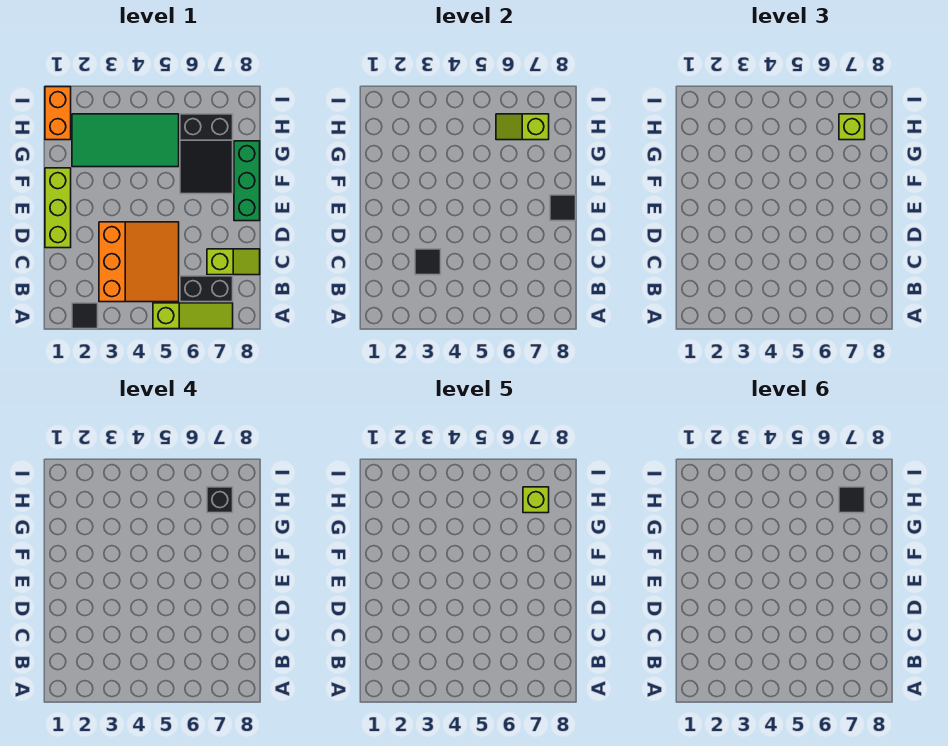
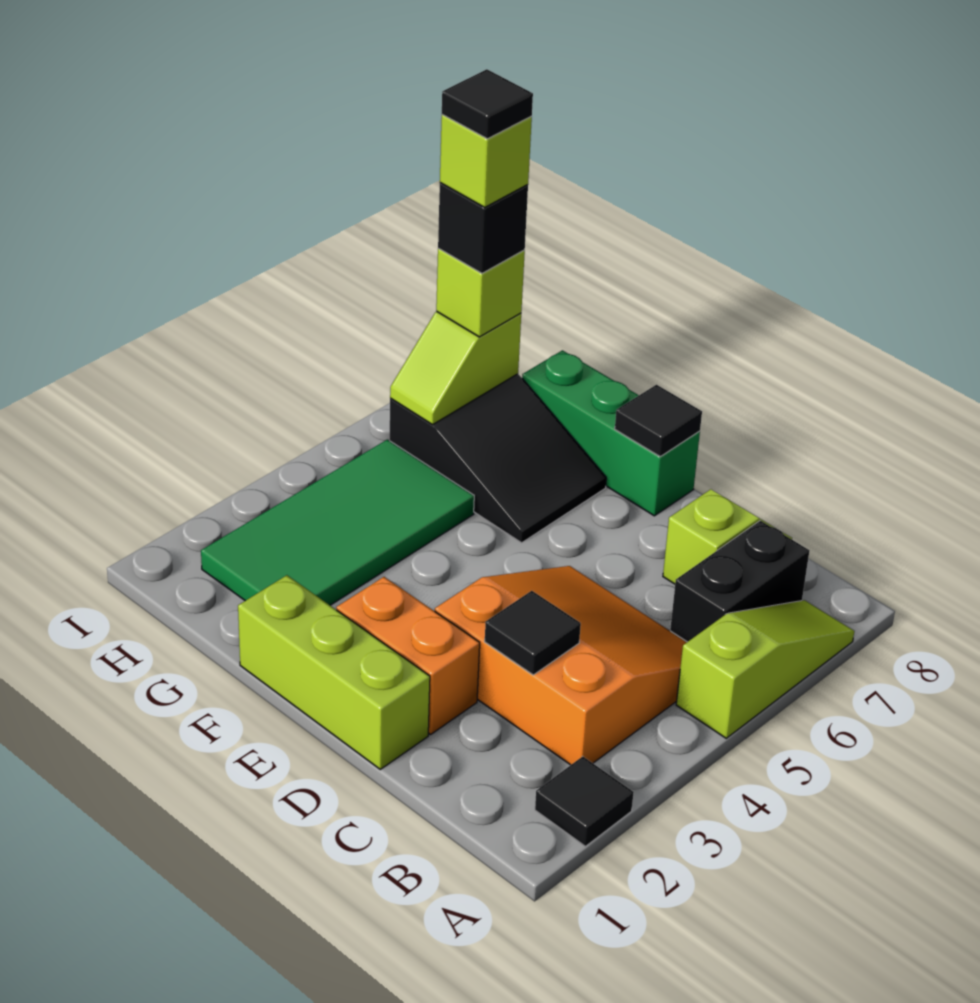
orange 1x2 brick [45,87,71,140] -> orange 1x2 brick moved to [336,577,480,734]

